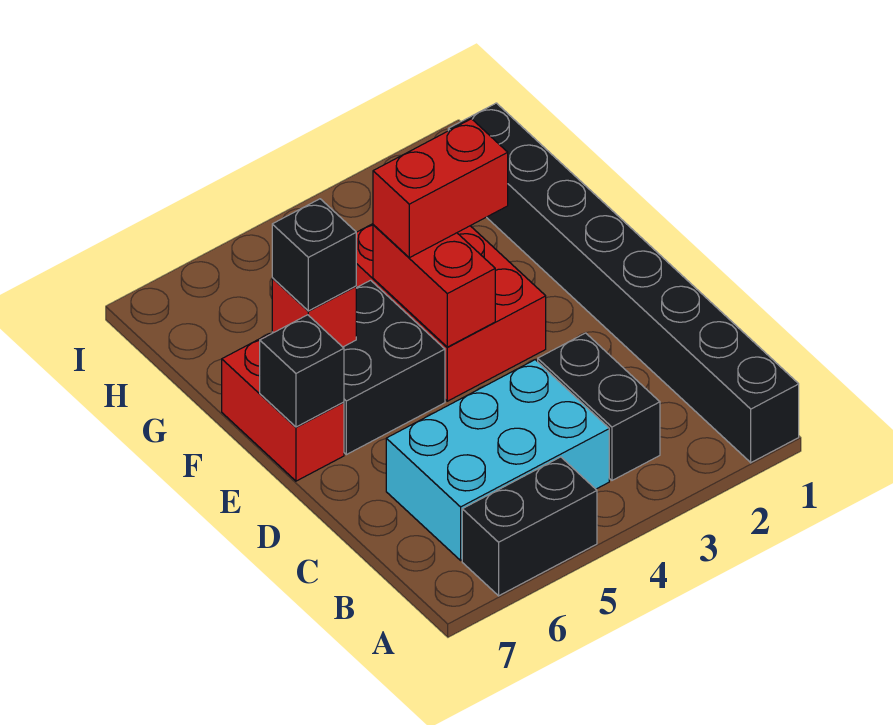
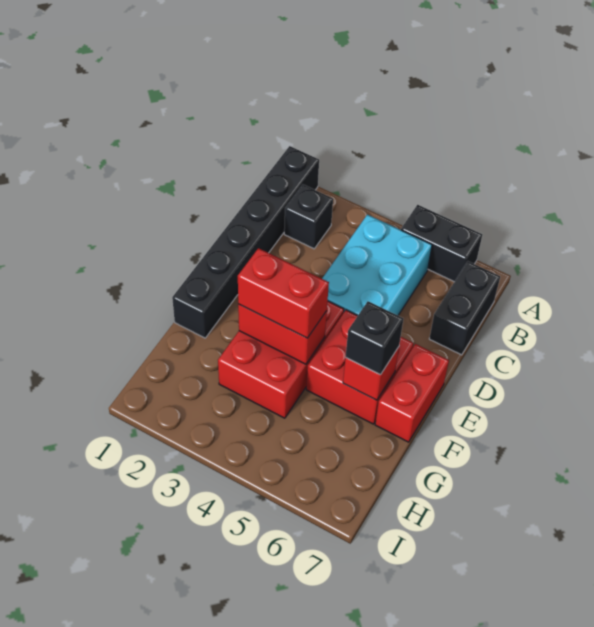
black 1x8 brick [448,103,799,463] -> black 1x6 brick [172,146,319,338]
black 1x2 brick [538,333,660,480] -> black 1x2 brick moved to [429,261,500,355]
cyan 2x3 brick [386,360,609,560] -> cyan 2x3 brick turned to [322,214,432,315]
red 1x2 brick [373,225,495,347] -> red 1x2 brick turned to [238,304,327,364]
black 2x2 brick [272,280,445,455] -> red 2x2 brick [306,310,413,424]
black 1x1 brick [260,315,344,427] -> black 1x1 brick moved to [284,185,333,249]

